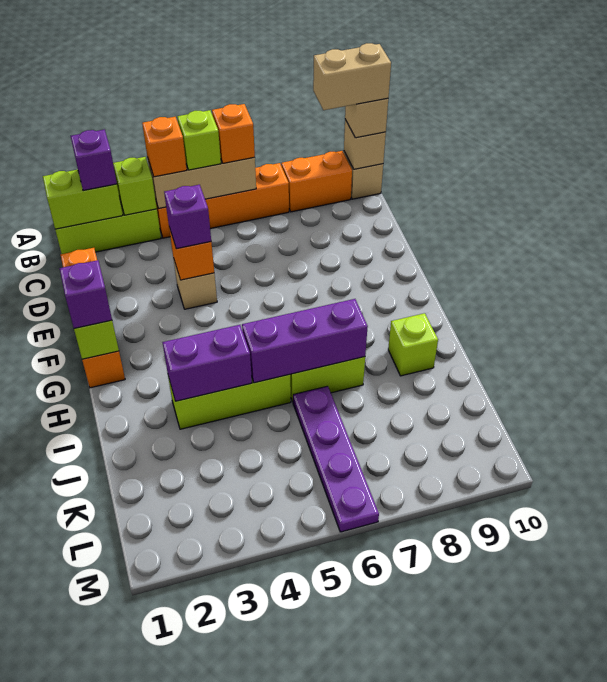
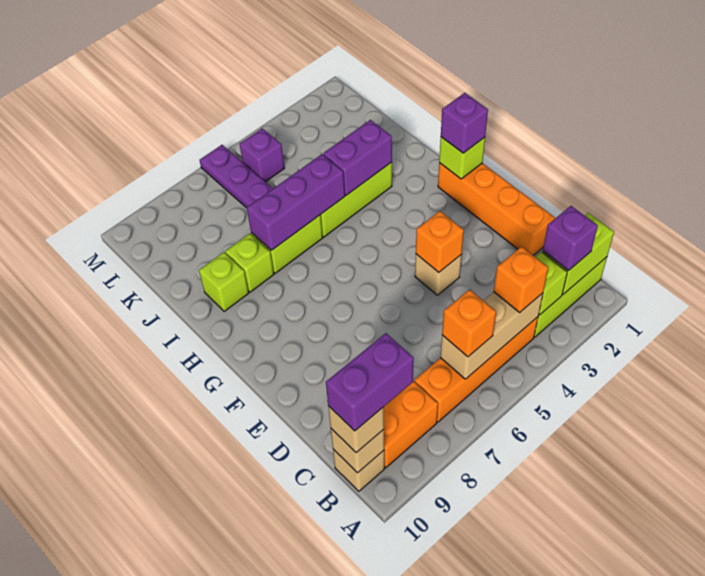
lime 1x1 brick [177,110,221,170] -> lime 1x1 brick moved to [225,234,274,292]
tan 1x2 brick [313,43,391,110] -> purple 1x2 brick [326,333,414,431]
purple 1x1 brick [164,185,211,249] -> purple 1x1 brick moved to [240,128,284,182]

